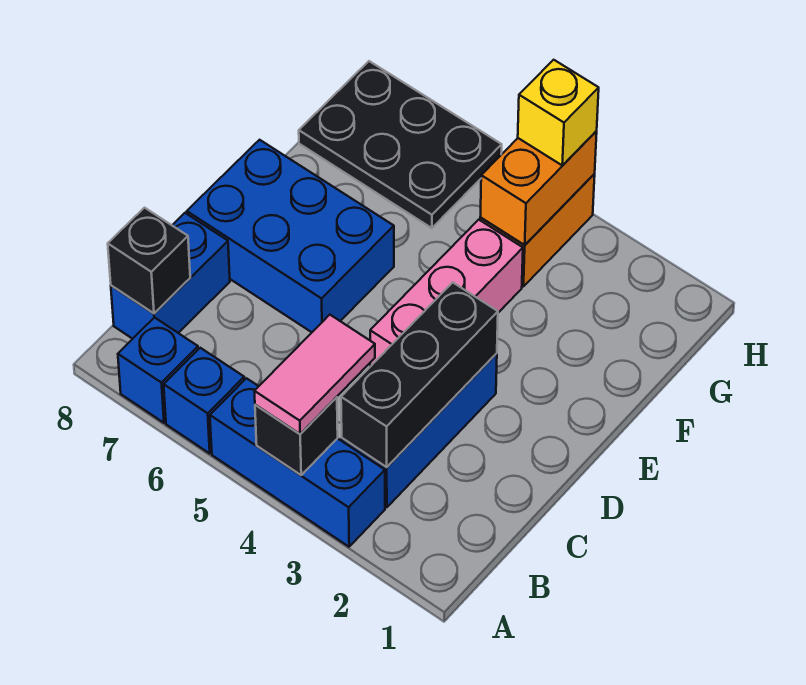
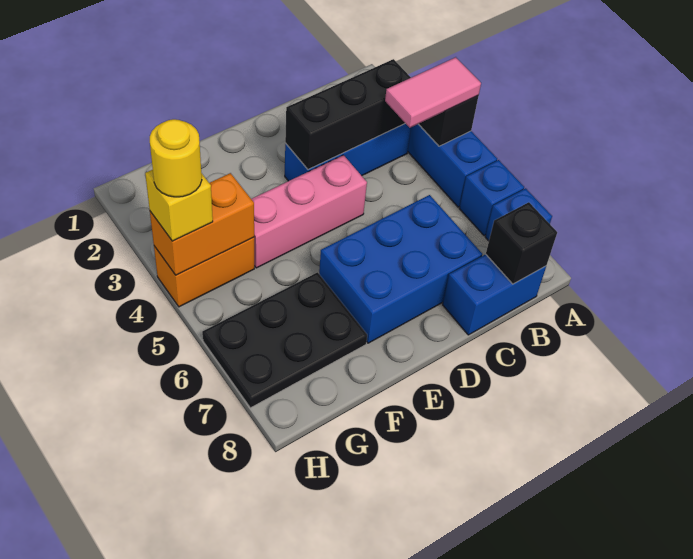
blue 2x3 brick [187,140,394,332] -> blue 2x3 brick turned to [319,195,482,343]
black 2x3 plate [299,61,502,228] -> black 2x3 plate turned to [202,272,367,408]
none -> yellow 1x1 round brick [150,119,202,197]

